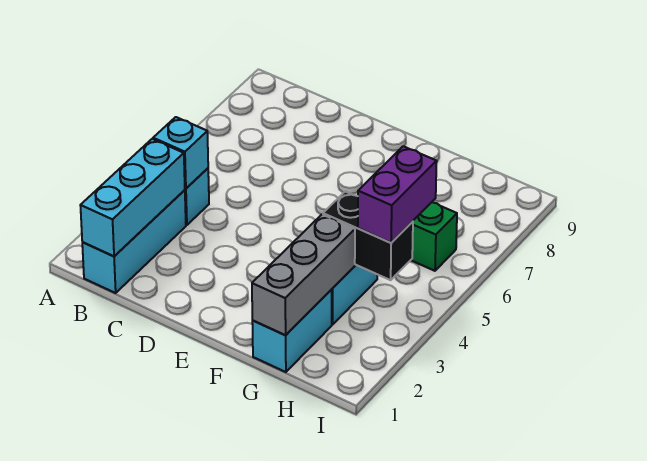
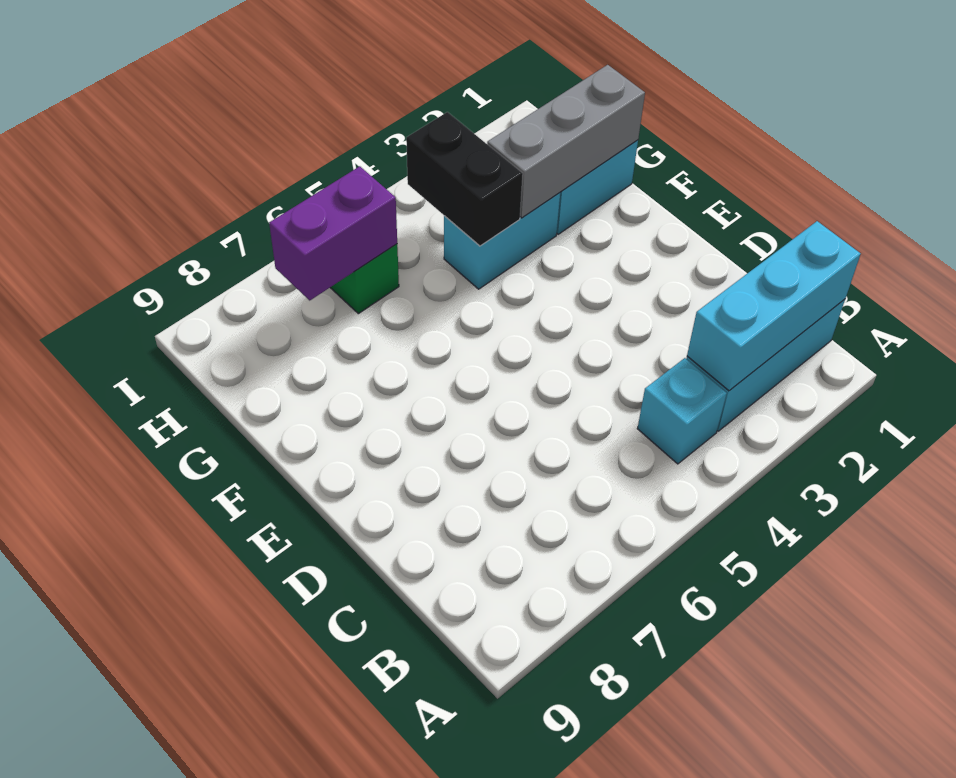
cyan 1x1 brick [153,117,208,189] -> none
purple 1x2 brick [358,146,437,243] -> purple 1x2 brick moved to [269,166,397,300]

